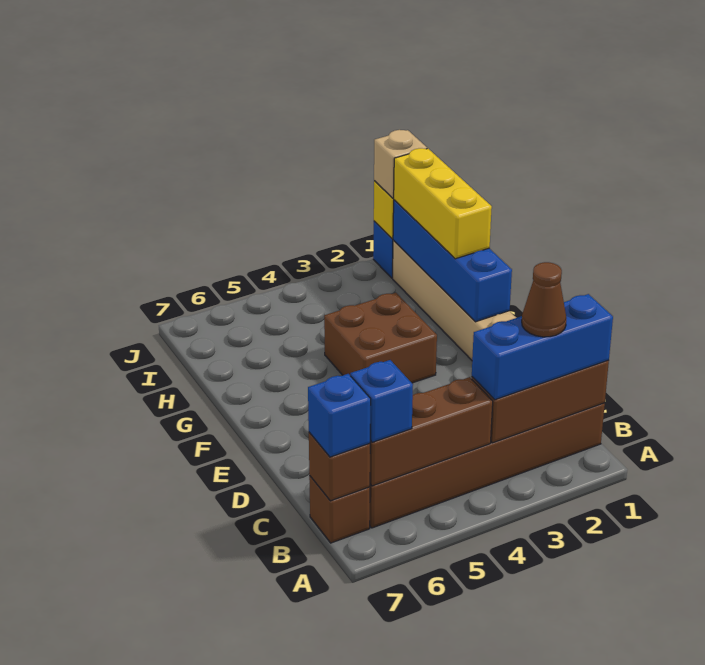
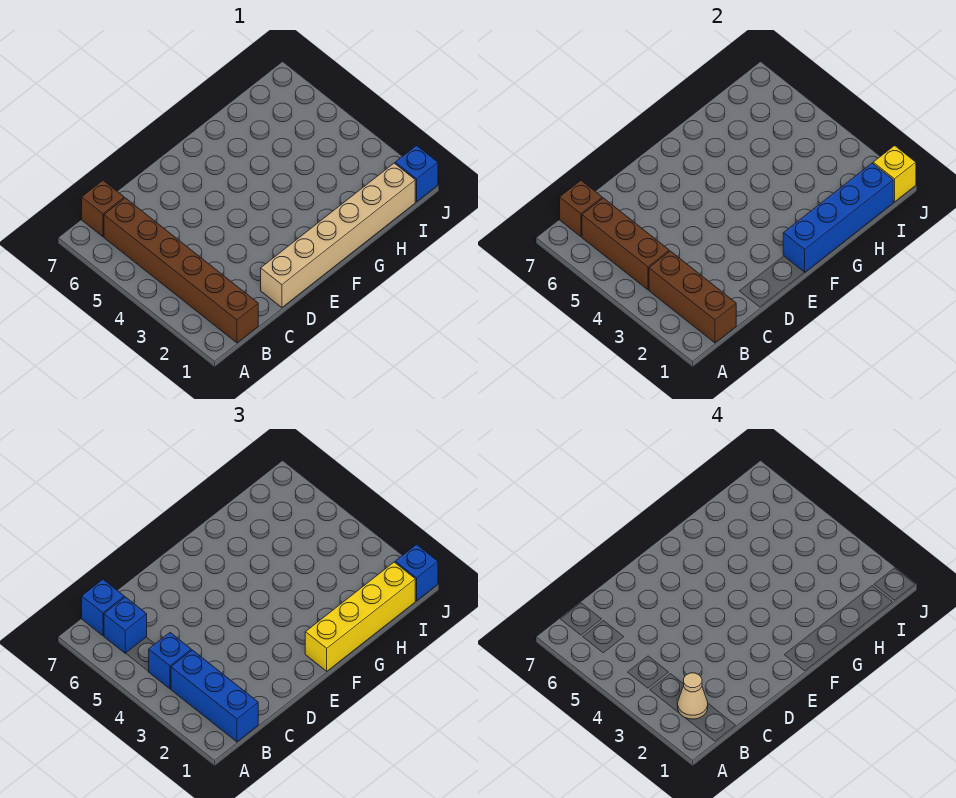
brown 1x1 cone [522,262,566,337] -> tan 1x1 cone [678,673,708,719]
none -> blue 1x1 brick [149,633,191,689]
brown 2x2 brick [324,293,437,383] -> none
yellow 1x3 brick [393,148,492,259] -> yellow 1x4 brick [305,562,415,671]
tan 1x1 brick [374,130,427,198] -> blue 1x1 brick [395,545,438,601]

